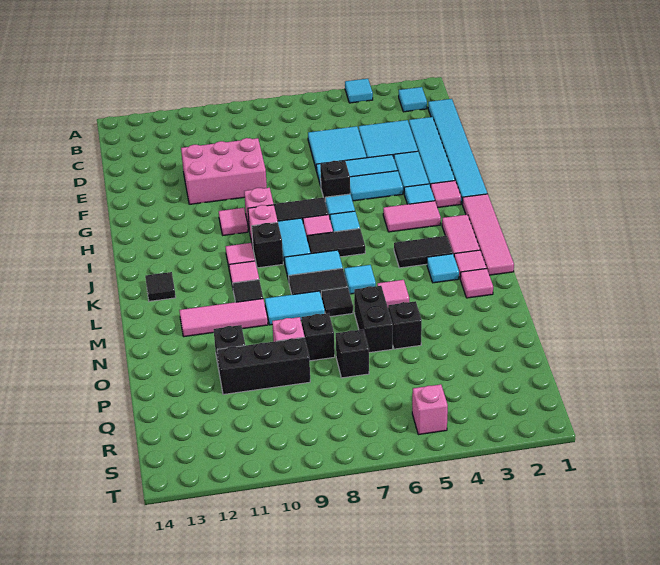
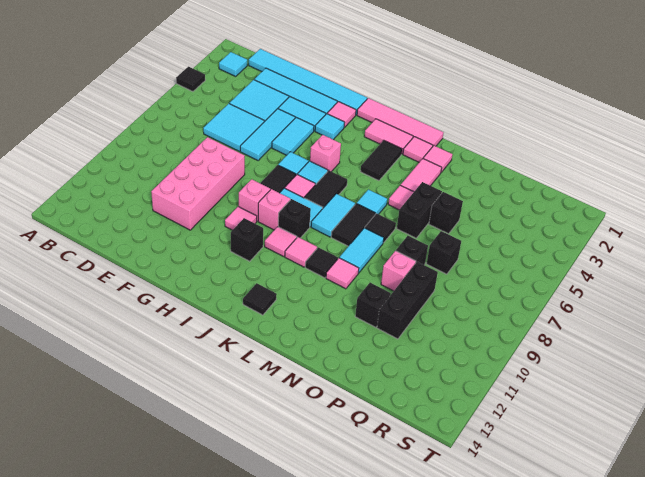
cyan 1x1 tile [345,79,373,103] -> black 1x1 tile [176,67,205,91]
pink 2x3 brick [181,138,267,204] -> pink 2x4 brick [151,137,245,230]
black 1x1 brick [320,161,350,199] -> black 1x1 brick moved to [231,218,263,261]
pink 1x2 tile [383,201,441,232] -> pink 1x2 tile moved to [401,159,442,192]
cyan 1x1 tile [427,254,459,283] -> none
pink 1x3 tile [179,299,268,337] -> pink 1x1 tile [326,258,359,289]
black 1x2 brick [354,286,393,353] -> black 1x2 brick turned to [397,182,442,238]
pink 1x1 brick [412,384,448,435] -> pink 1x1 brick moved to [310,135,341,172]

